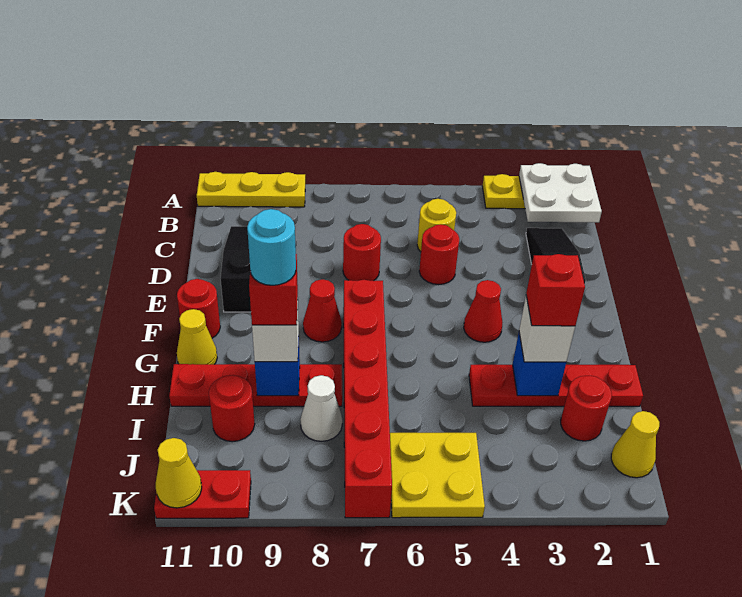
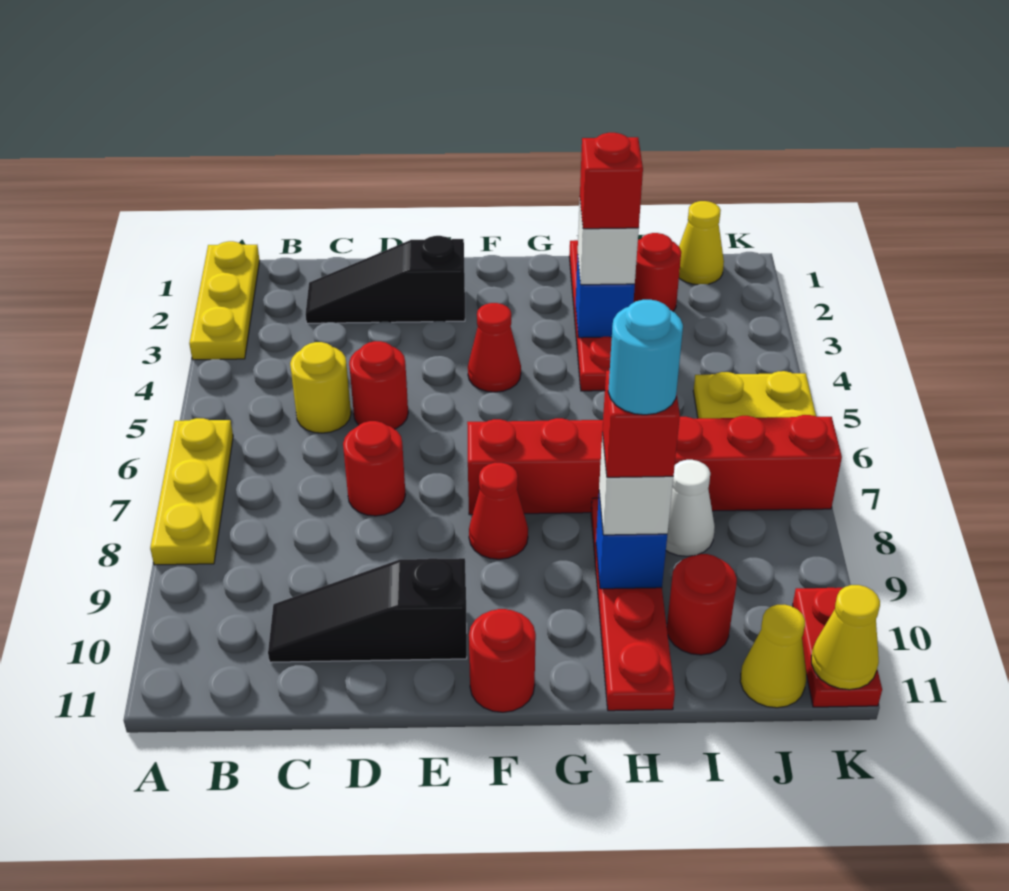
white 2x2 plate [519,163,602,222] -> none
yellow 1x3 plate [197,172,305,207] -> yellow 1x3 plate moved to [150,418,233,565]
yellow 1x1 cone [177,309,217,364] -> yellow 1x1 cone moved to [740,605,806,708]

